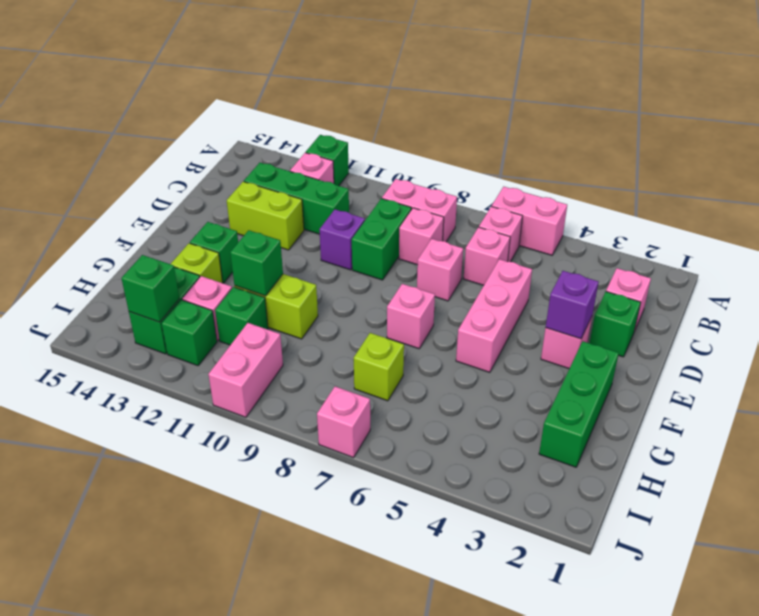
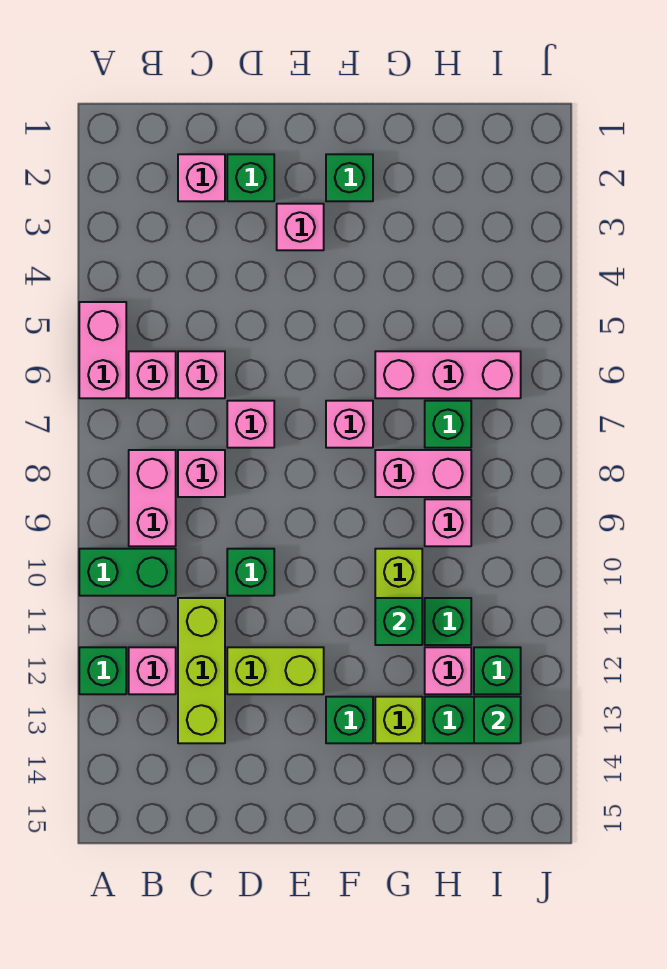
green 1x2 brick [352,199,411,280] -> green 1x2 brick moved to [79,549,176,596]
green 1x3 brick [244,163,349,234] -> lime 1x3 brick [178,598,225,743]
pink 1x3 brick [456,259,532,372] -> pink 1x3 brick moved to [375,351,521,398]
purple 1x1 brick [319,209,365,270] -> green 1x1 brick [227,549,274,596]
lime 1x2 brick [227,182,304,250] -> lime 1x2 brick turned to [227,647,324,694]
purple 1x1 brick [546,271,598,339] -> none
green 1x3 brick [539,341,619,467] -> green 1x1 brick [326,154,373,201]
lime 1x1 brick [354,333,404,401] -> green 1x1 brick [425,401,471,448]
pink 1x2 brick [208,323,283,417] -> pink 1x2 brick moved to [375,450,471,497]
pink 1x1 brick [317,386,370,458] -> pink 1x1 brick moved to [425,499,471,546]

